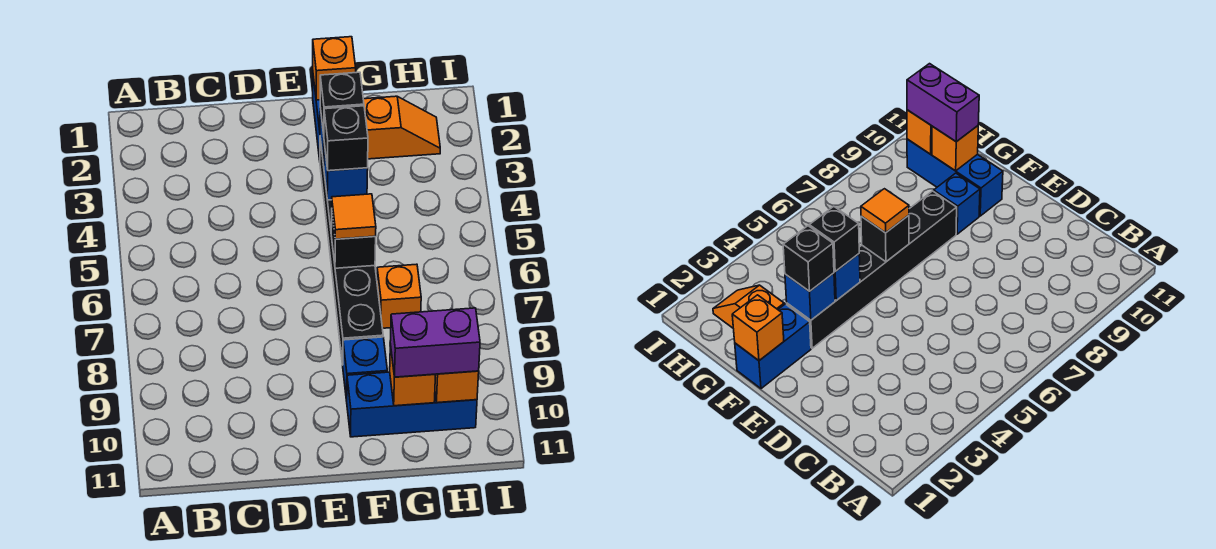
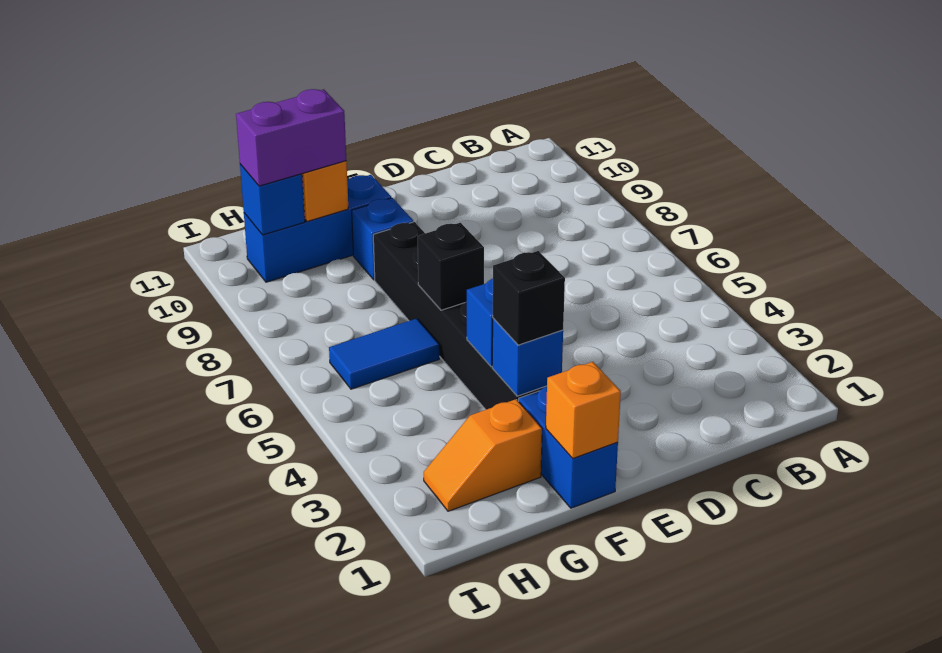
black 1x1 brick [324,106,368,171] -> none
orange 1x1 tile [332,194,376,239] -> none
none -> blue 1x2 tile [329,318,439,389]
orange 1x1 brick [377,264,421,328] -> none
orange 1x1 brick [435,371,479,403] -> blue 1x1 brick [240,164,305,235]

